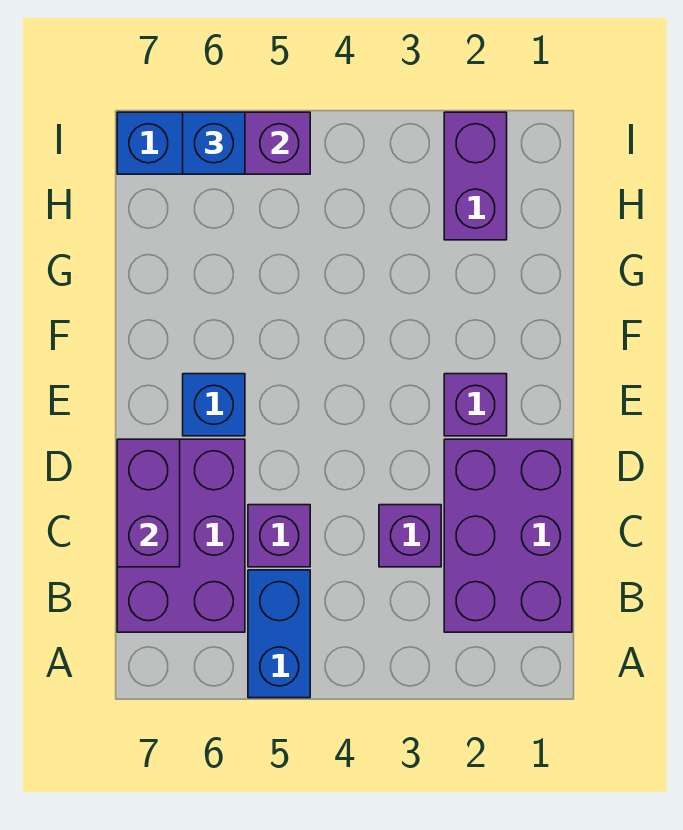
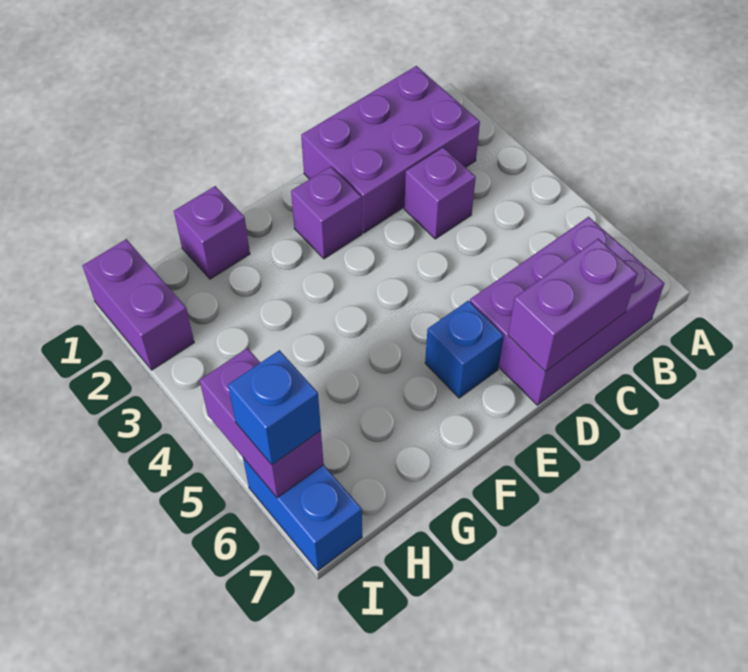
blue 1x2 brick [248,570,310,698] -> none
purple 1x1 brick [248,505,310,567] -> purple 1x1 brick moved to [174,186,250,279]
purple 1x2 brick [444,112,507,240] -> purple 1x2 brick turned to [82,239,194,370]

